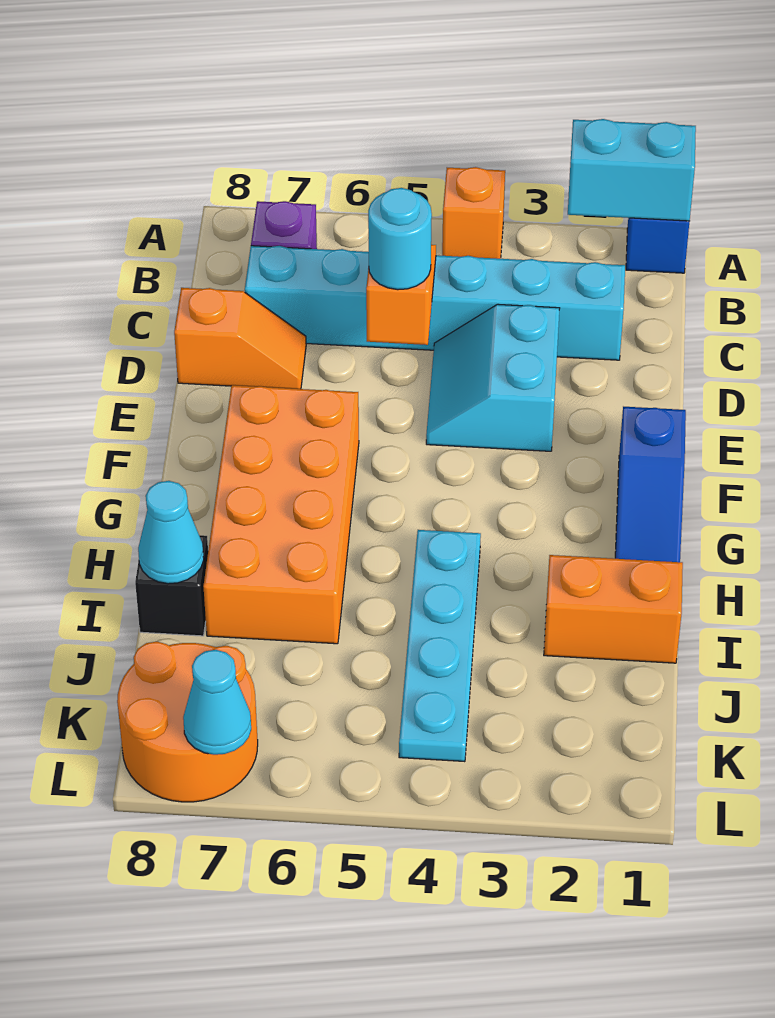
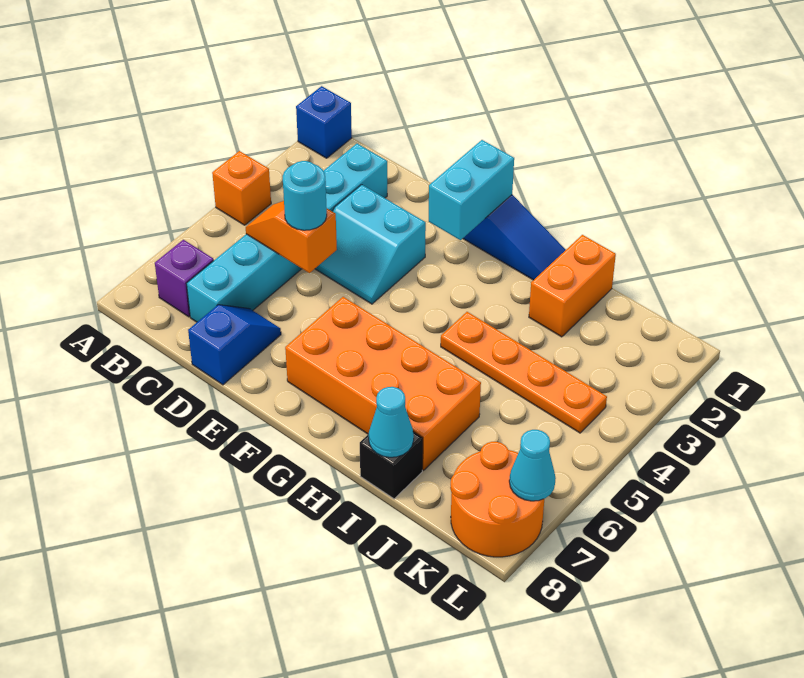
cyan 1x2 brick [568,119,696,221] -> cyan 1x2 brick moved to [429,140,514,240]
orange 1x2 slope [174,288,306,389] -> blue 1x2 slope [188,305,281,385]
cyan 1x4 plate [399,530,481,762] -> orange 1x4 plate [441,312,607,433]

